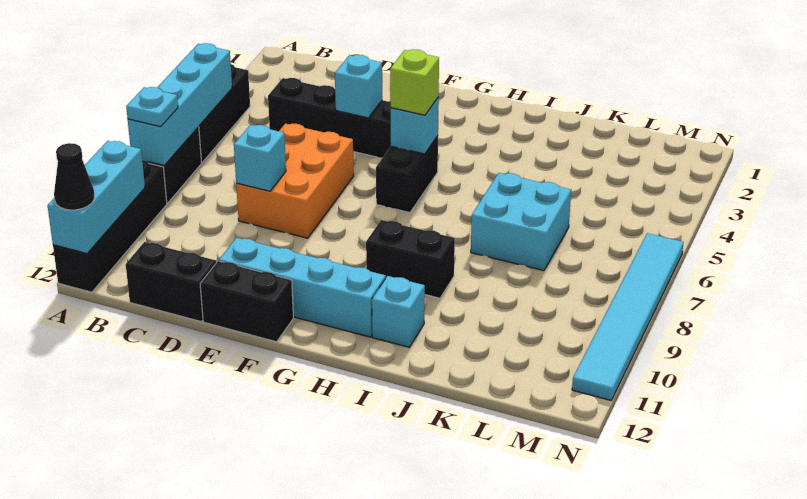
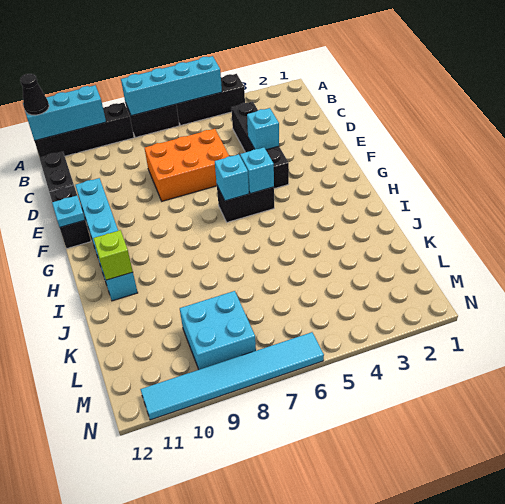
cyan 1x1 plate [126,87,178,127] -> cyan 1x1 plate moved to [52,195,85,227]
cyan 1x1 brick [234,125,286,191] -> cyan 1x1 brick moved to [215,154,249,201]
lime 1x1 brick [390,49,439,115] -> lime 1x1 brick moved to [93,230,133,280]
black 1x2 brick [366,220,455,298] -> none
cyan 2x2 brick [471,173,571,271] -> cyan 2x2 brick moved to [180,291,256,370]

